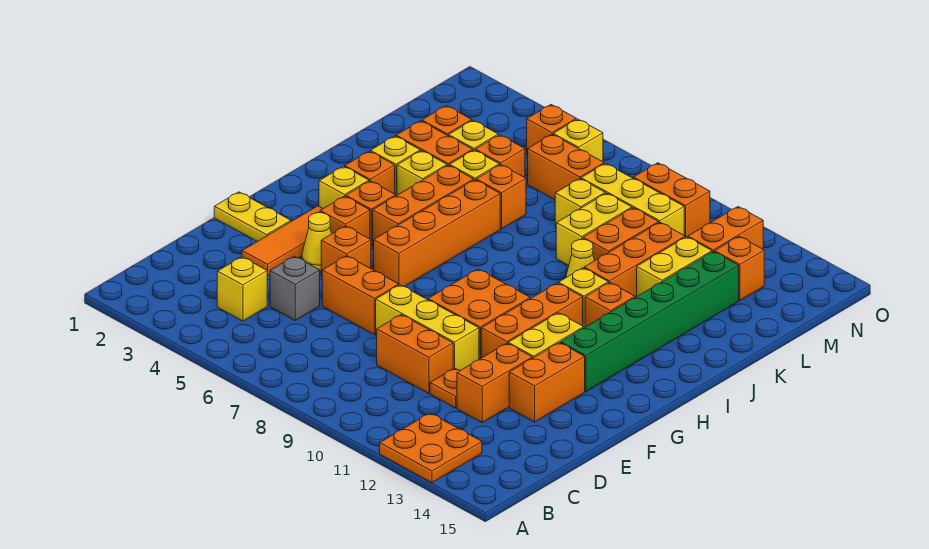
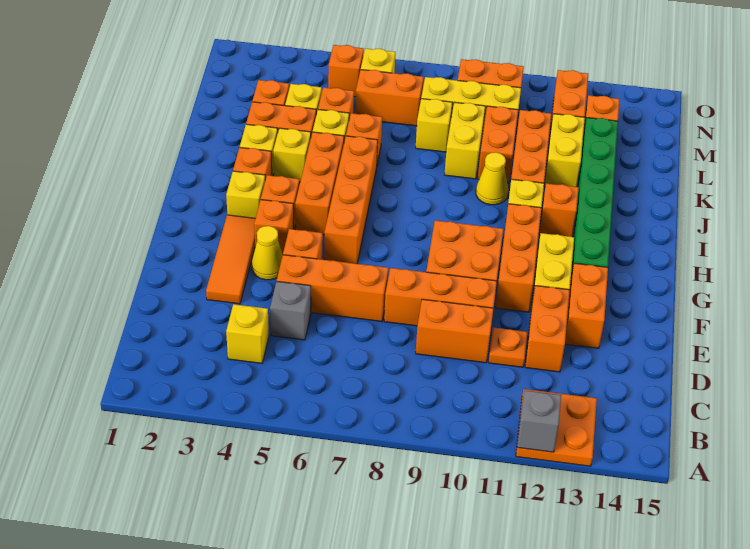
none -> grey 1x1 brick [517,390,561,452]
orange 1x2 brick [322,256,399,334] -> orange 1x3 brick [277,255,388,321]
yellow 1x3 brick [376,285,479,370] -> orange 1x3 brick [384,268,497,326]
yellow 1x2 plate [214,192,291,242] -> none

